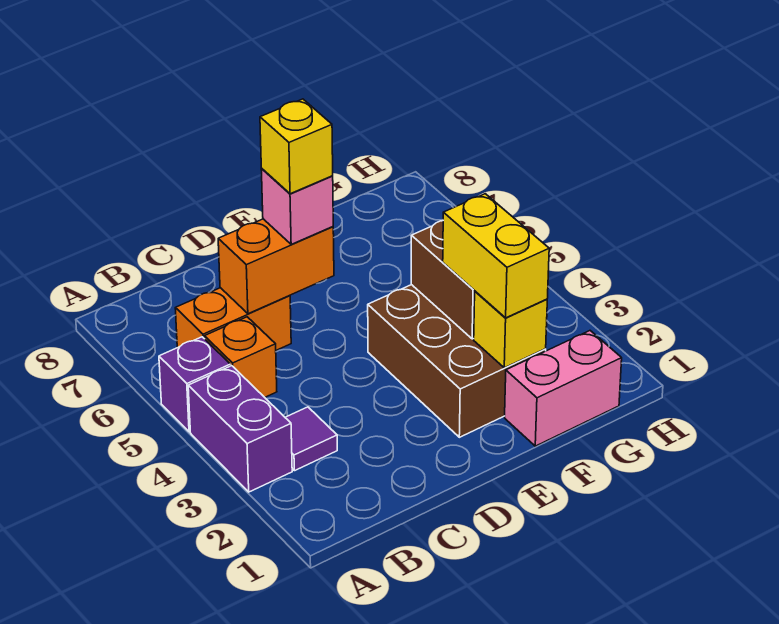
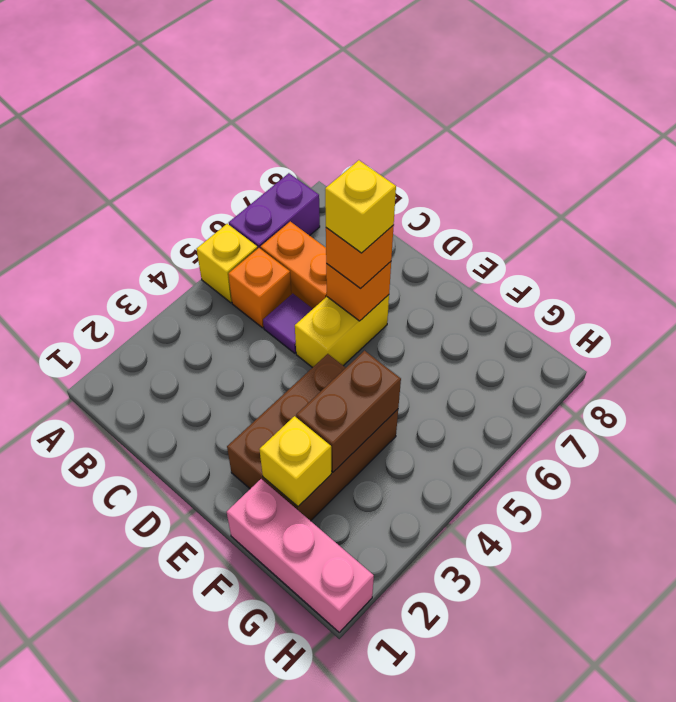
purple 1x2 brick [188,366,292,492] -> purple 1x2 brick moved to [229,173,320,249]
purple 1x1 brick [159,337,230,432] -> yellow 1x1 brick [197,224,258,303]
purple 1x1 tile [285,407,337,471] -> purple 1x1 tile moved to [263,294,312,353]
orange 1x2 brick [218,219,334,314] -> orange 1x1 brick [326,262,391,321]
pink 1x1 brick [261,169,333,244] -> orange 1x1 brick [326,225,394,289]
pink 1x2 brick [505,331,622,446] -> pink 1x3 brick [227,479,374,632]
yellow 1x2 brick [443,194,549,318] -> yellow 1x2 brick moved to [295,295,389,368]

